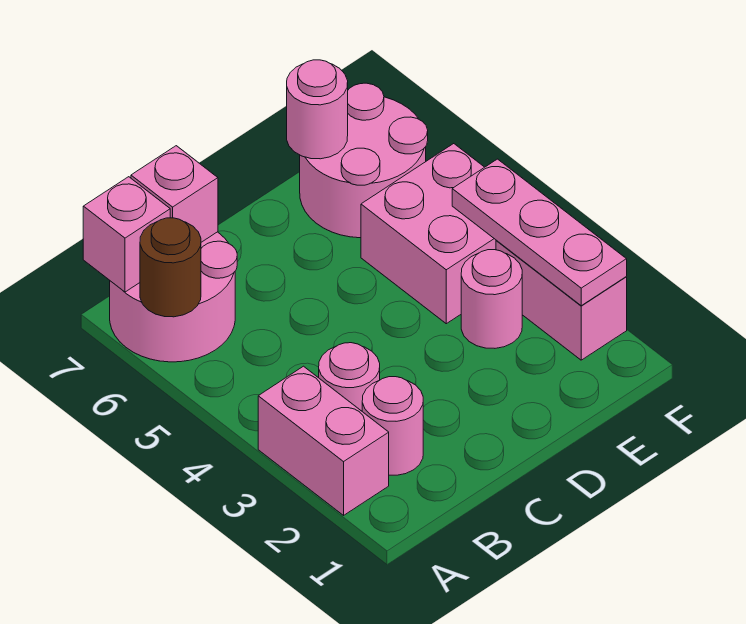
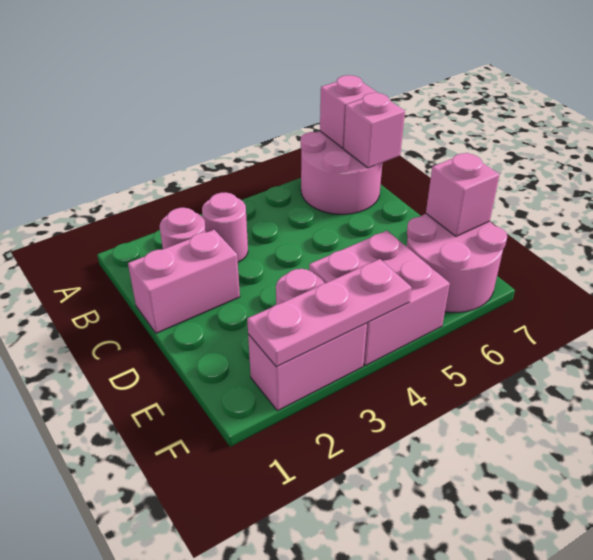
pink 1x2 brick [258,366,389,515] -> pink 1x2 brick moved to [128,230,240,333]
brown 1x1 round brick [140,218,201,317] -> none
pink 1x1 round brick [287,60,348,159] -> pink 1x1 brick [426,153,500,236]

